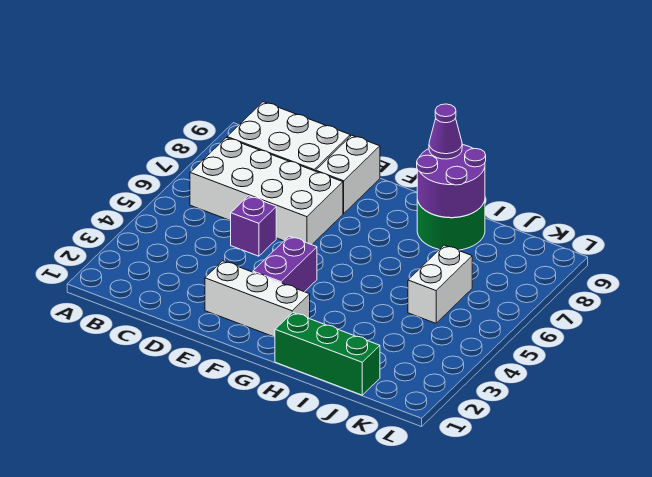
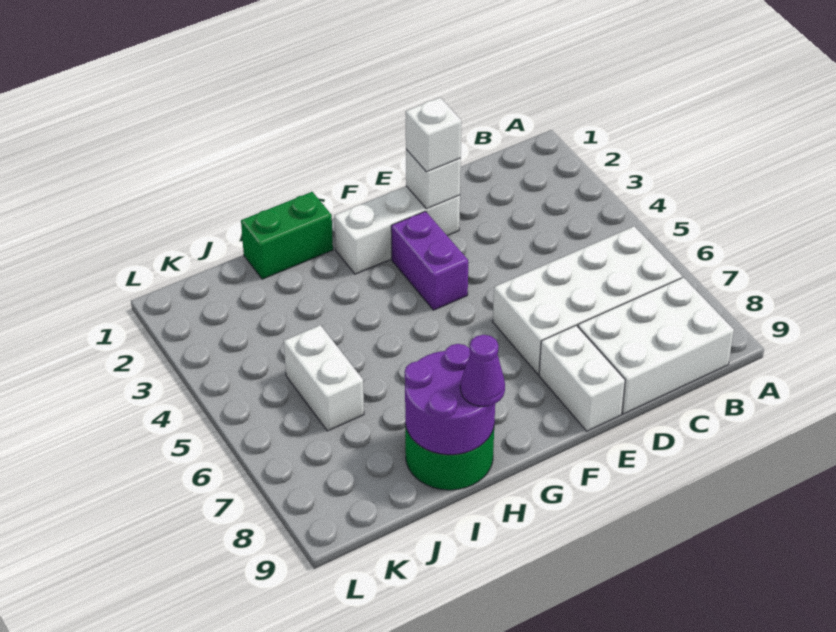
purple 1x1 brick [231,196,276,256] -> none
none -> white 1x1 brick [406,150,461,209]
none -> white 1x1 brick [406,98,461,172]
green 1x3 brick [275,313,380,395] -> green 1x2 brick [241,192,333,279]

